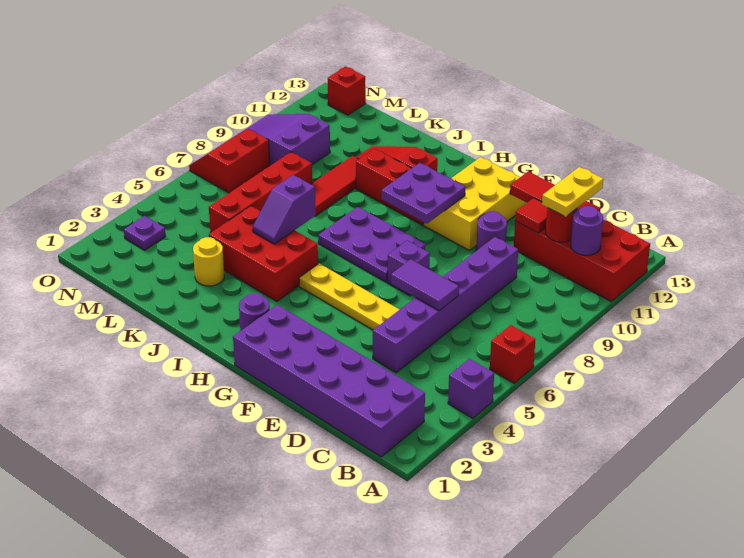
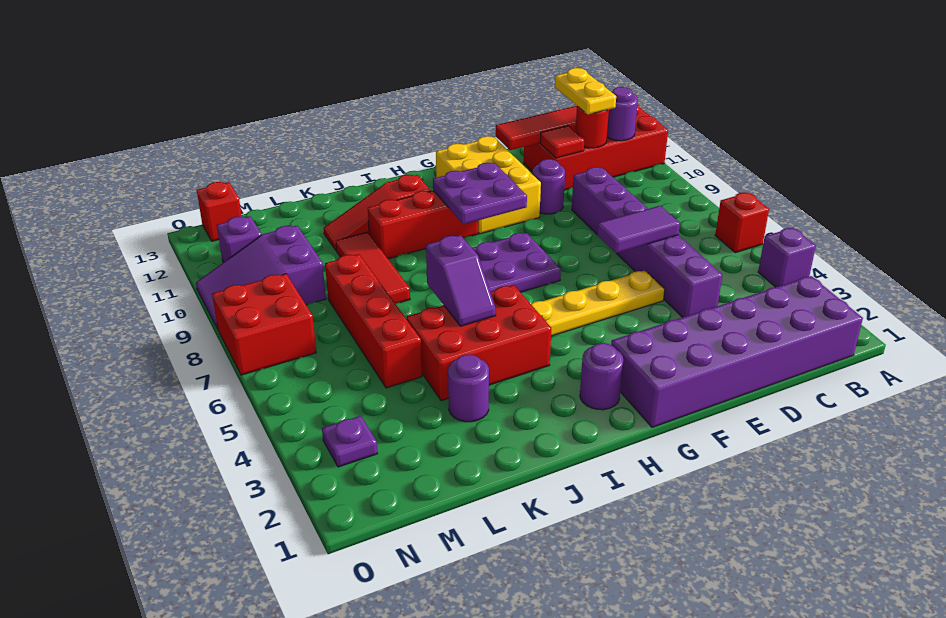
purple 1x1 brick [387,241,430,296] -> purple 1x1 brick moved to [217,216,261,262]
yellow 1x1 round brick [193,237,224,286] -> purple 1x1 round brick [448,354,489,422]
red 2x2 slope [189,129,270,193] -> red 2x2 brick [212,274,316,375]

